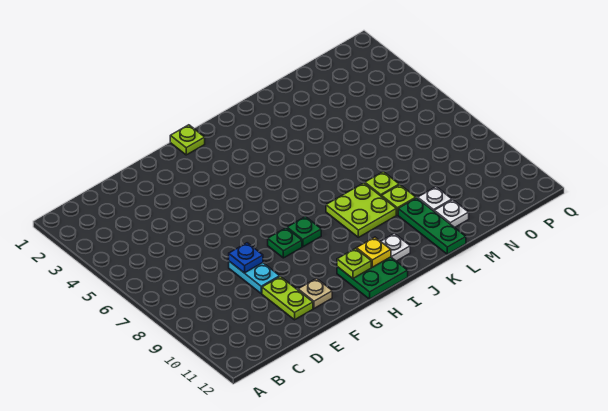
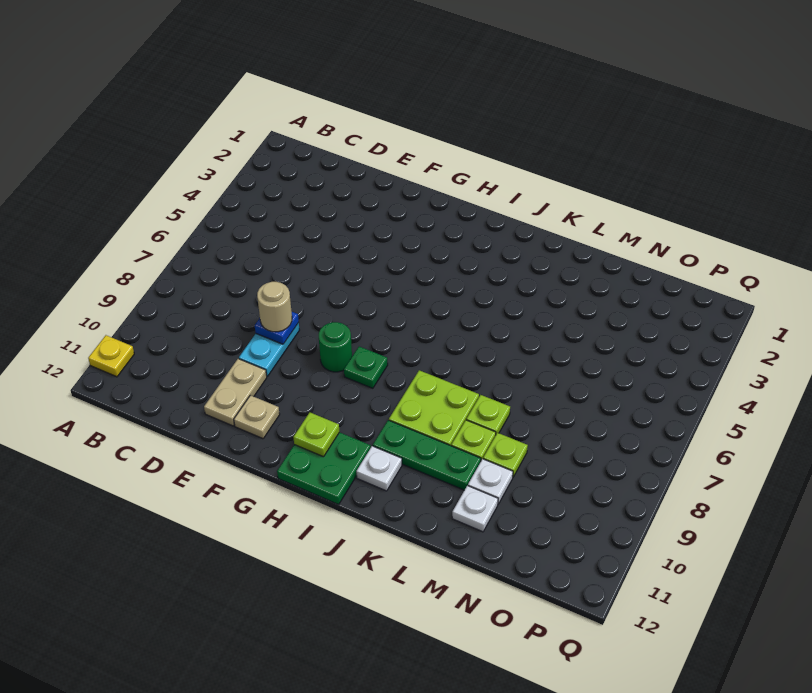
none -> tan 1x1 round brick [257,282,292,332]
lime 1x2 plate [262,277,313,320] -> tan 1x2 plate [204,359,267,426]
green 1x1 plate [268,228,302,258] -> green 1x1 round brick [319,322,352,372]
lime 1x1 plate [170,125,205,155] -> lime 1x1 plate moved to [483,433,528,477]
yellow 1x1 plate [356,237,391,267] -> yellow 1x1 plate moved to [88,335,134,377]
green 1x3 plate [398,198,466,254] -> green 1x3 plate turned to [373,420,481,490]

